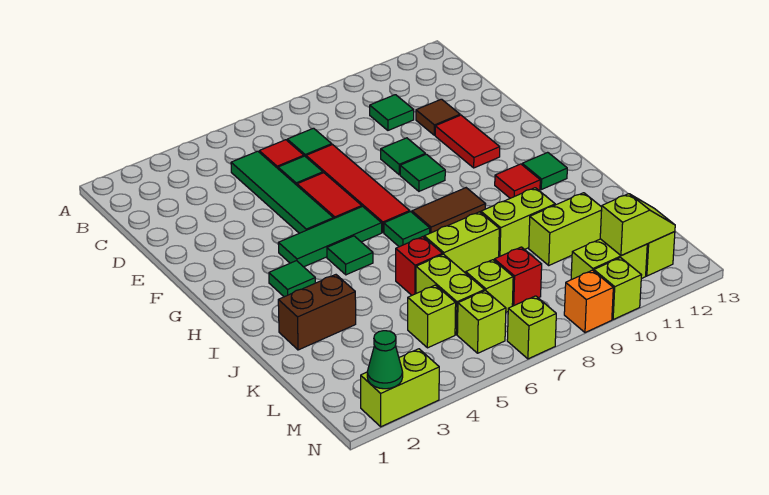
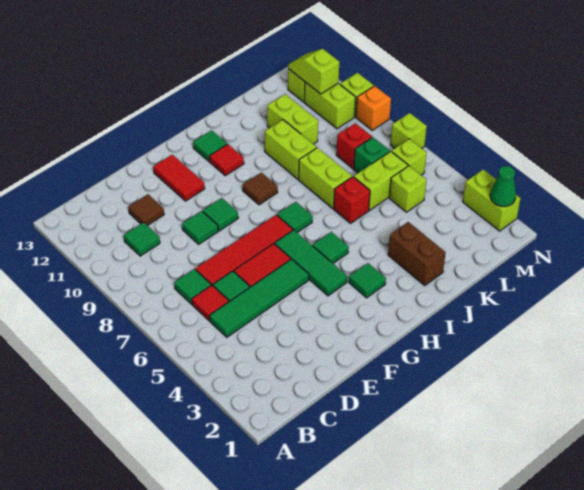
red 1x2 tile [435,115,500,168] -> red 1x2 tile turned to [153,155,205,201]
brown 1x2 tile [412,188,485,233] -> brown 1x1 tile [243,172,278,205]
lime 1x1 brick [466,260,513,312] -> green 1x1 brick [354,137,390,173]

